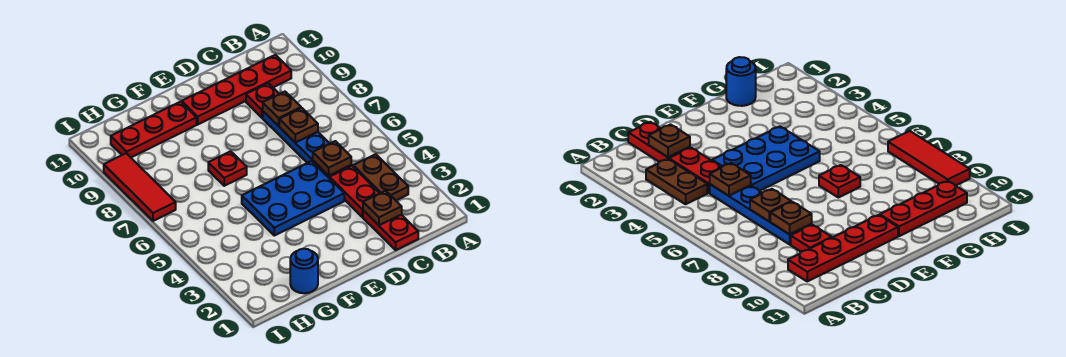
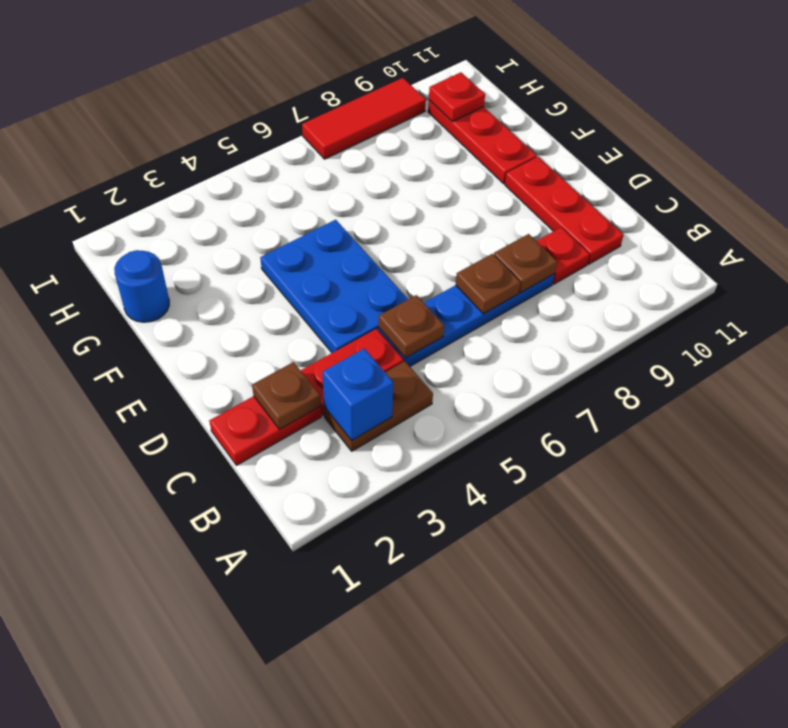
none -> blue 1x1 brick [323,349,393,441]
red 1x4 plate [182,55,291,124] -> red 1x3 plate [505,157,624,264]
red 1x1 plate [208,151,247,186] -> red 1x1 plate moved to [429,72,485,121]

